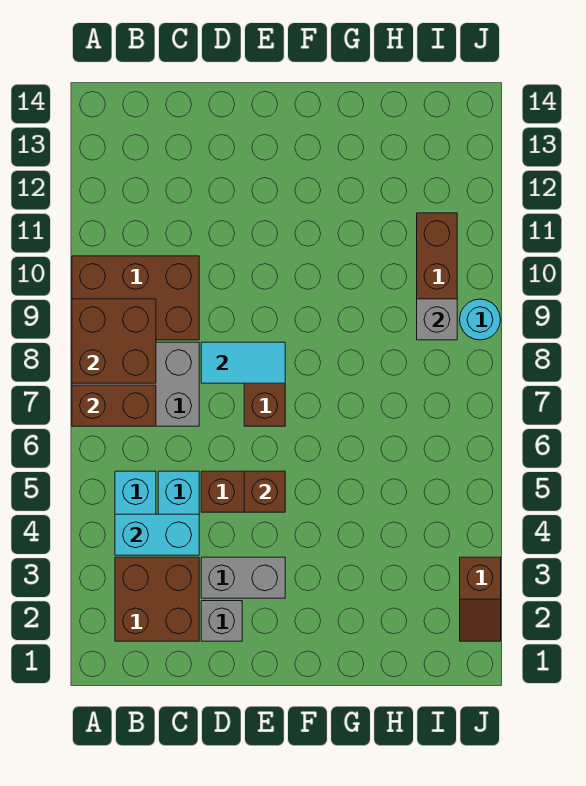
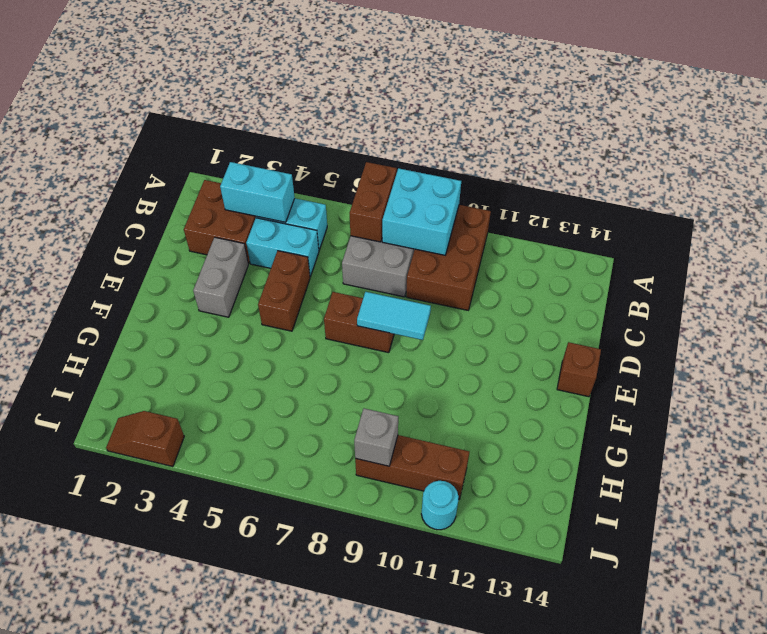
brown 2x2 brick [72,299,156,383] -> cyan 2x2 brick [382,168,461,255]
cyan 1x2 brick [115,514,199,555] -> cyan 1x2 brick turned to [220,162,295,222]
grey 1x1 brick [201,601,242,641] -> none
cyan 1x2 tile [201,342,285,383] -> cyan 1x2 tile turned to [357,292,431,340]
brown 1x1 brick [244,471,285,512] -> brown 1x1 brick moved to [557,342,601,397]
cyan 1x1 round brick [460,299,501,340] -> cyan 1x1 round brick moved to [421,481,459,530]

